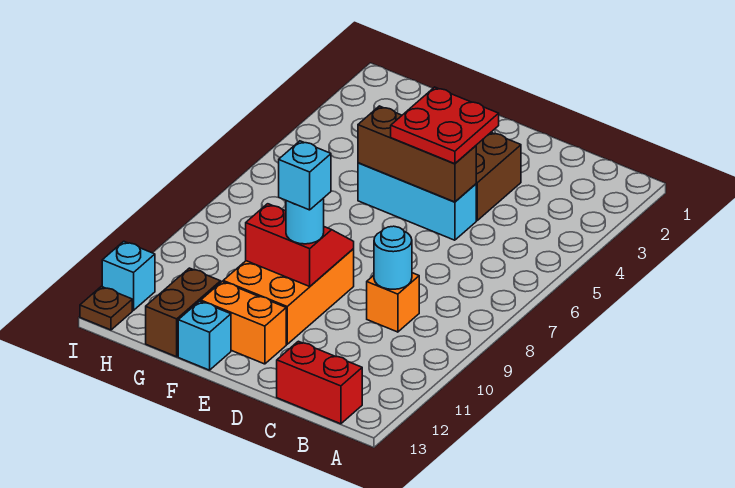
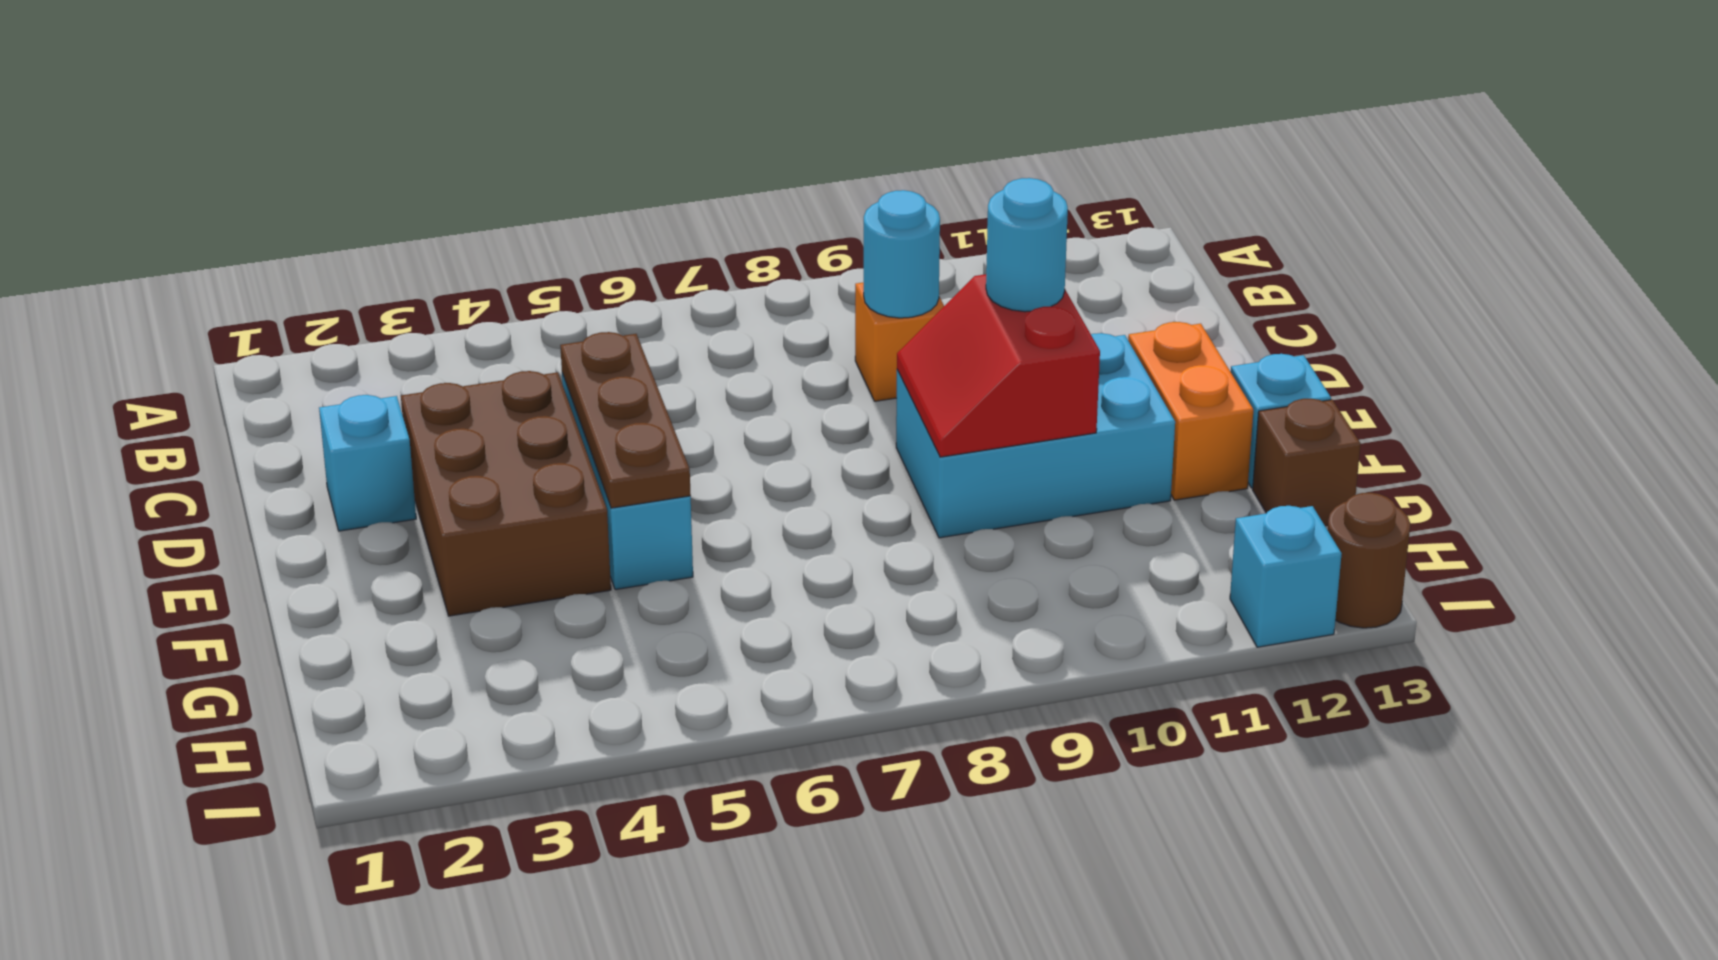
red 1x2 brick [277,341,362,424] -> none
red 2x2 plate [391,87,499,164] -> none
brown 1x3 brick [358,106,476,202] -> brown 1x3 plate [560,332,691,508]
orange 2x3 brick [223,249,354,344] -> cyan 2x3 brick [896,333,1175,538]
cyan 1x1 brick [279,141,331,210] -> cyan 1x1 brick moved to [319,395,416,531]
brown 1x2 brick [146,268,221,357] -> brown 1x1 brick [1253,398,1361,526]
brown 1x1 plate [80,286,132,330] -> brown 1x1 round brick [1328,493,1410,628]

